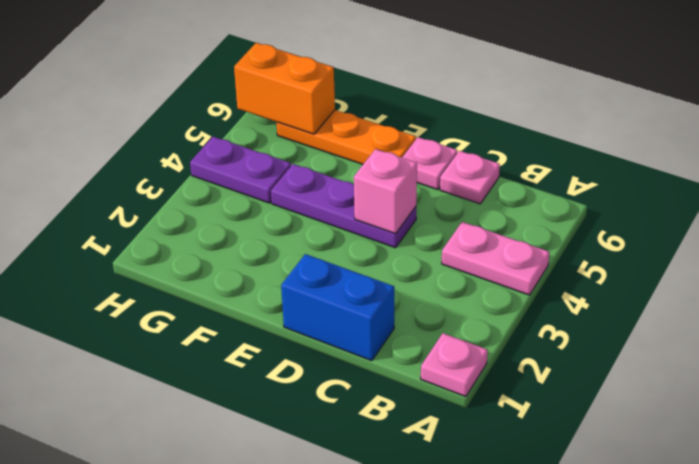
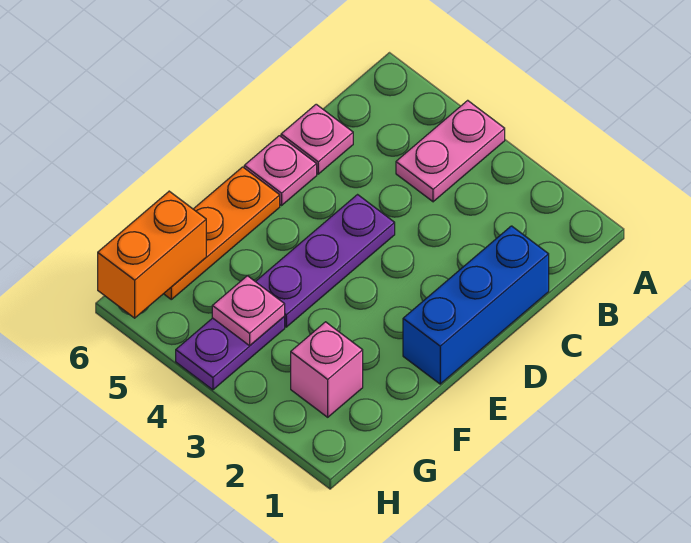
pink 1x1 plate [421,333,488,397] -> pink 1x1 plate moved to [212,276,285,346]
blue 1x2 brick [281,254,394,361] -> blue 1x3 brick [403,226,549,384]
pink 1x1 brick [354,149,417,234] -> pink 1x1 brick moved to [291,322,363,417]

